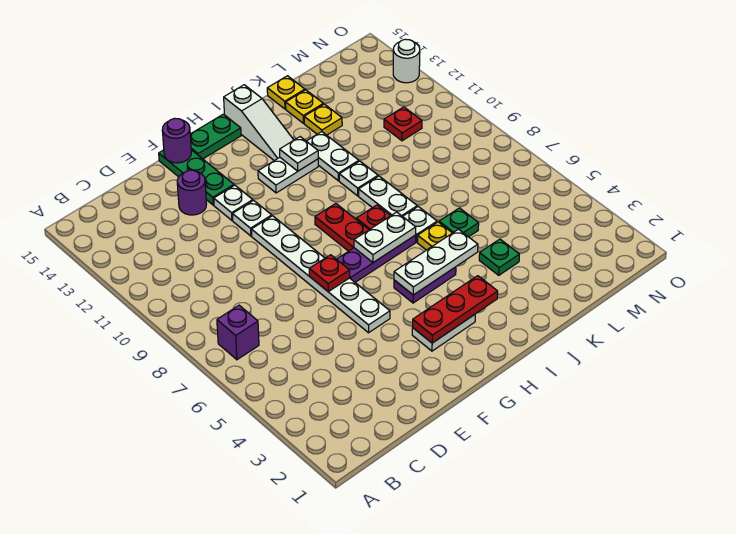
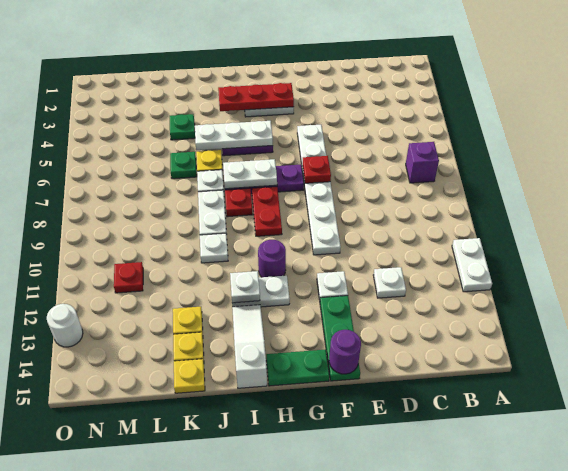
purple 1x1 round brick [177,170,206,215] -> purple 1x1 round brick moved to [258,240,286,277]
white 1x1 plate [233,200,272,236] -> white 1x1 plate moved to [373,267,406,298]
white 1x2 plate [307,132,359,181] -> white 1x2 plate moved to [452,238,492,292]

